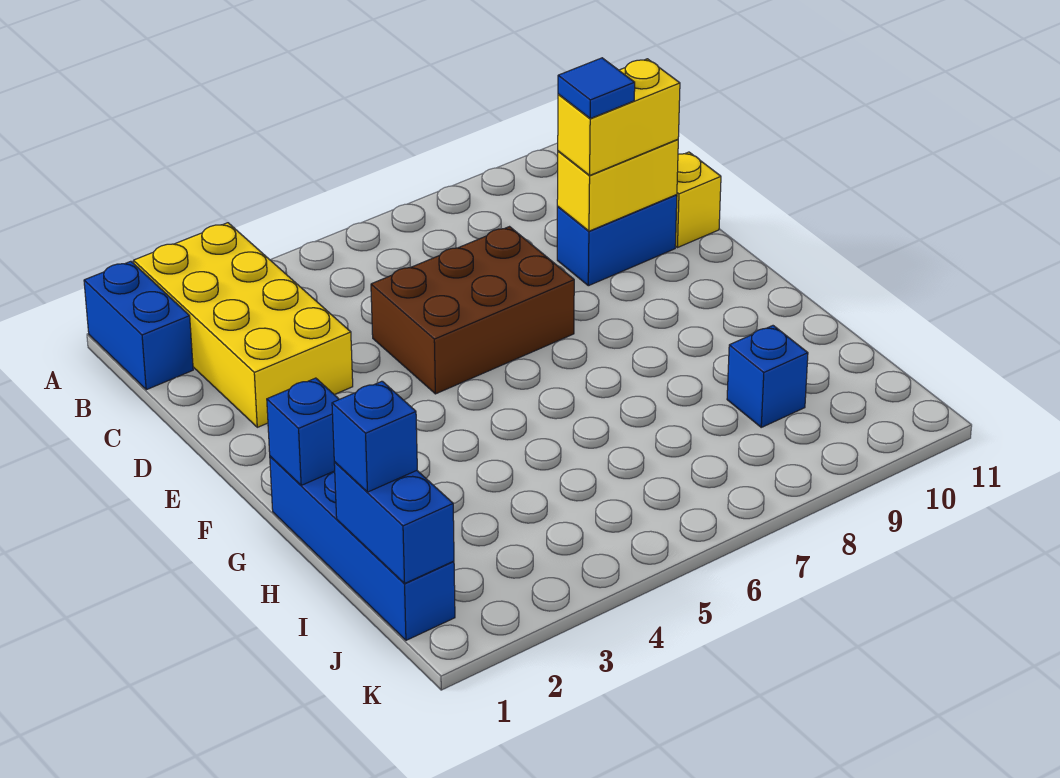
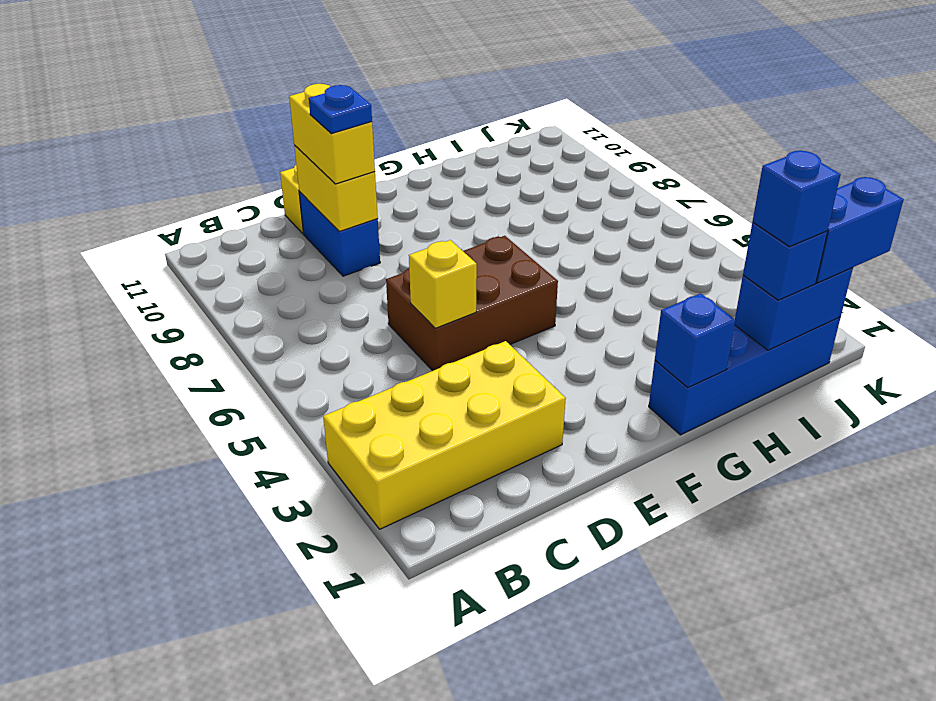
blue 1x2 brick [84,261,193,390] -> blue 1x2 brick moved to [816,177,904,283]
brown 2x3 brick [371,227,574,394] -> brown 2x3 brick turned to [386,236,558,371]
none -> yellow 1x1 brick [409,240,477,328]
blue 1x1 tile [558,58,635,118] -> blue 1x1 plate [309,85,372,134]
blue 1x1 brick [727,326,808,427] -> blue 1x1 brick moved to [752,151,841,247]

